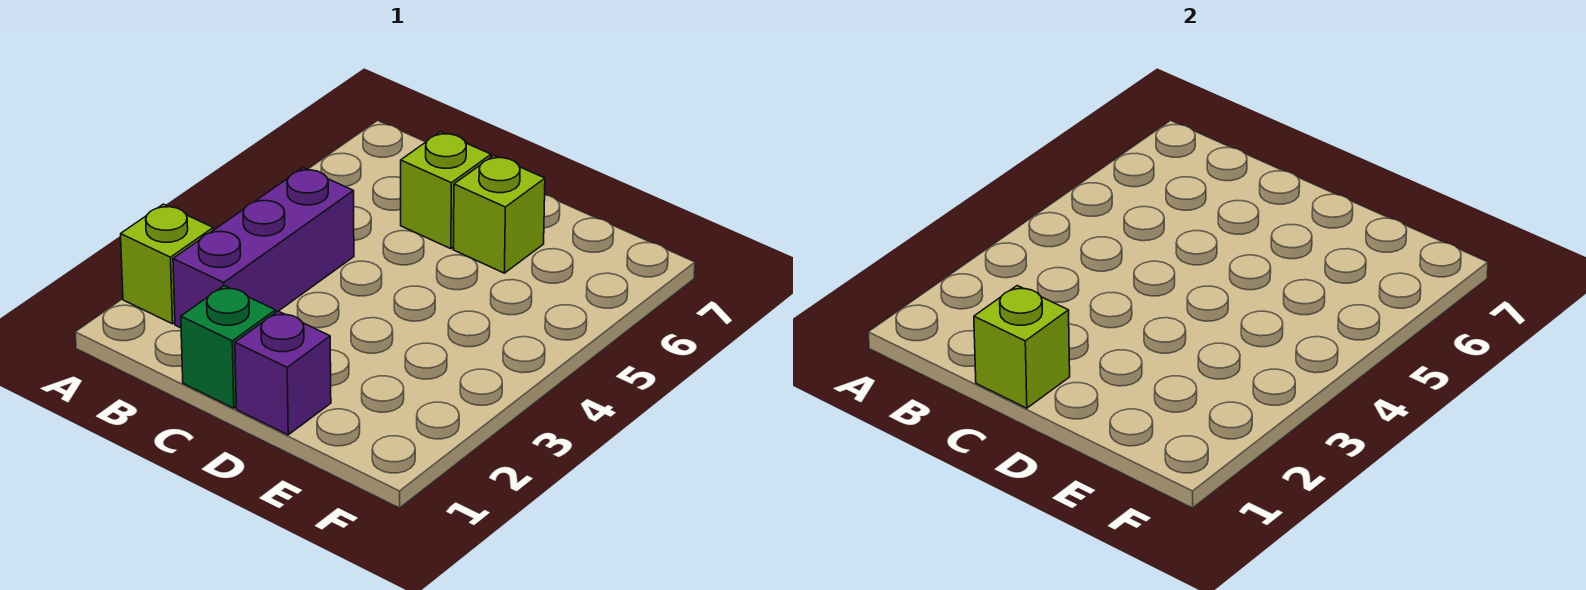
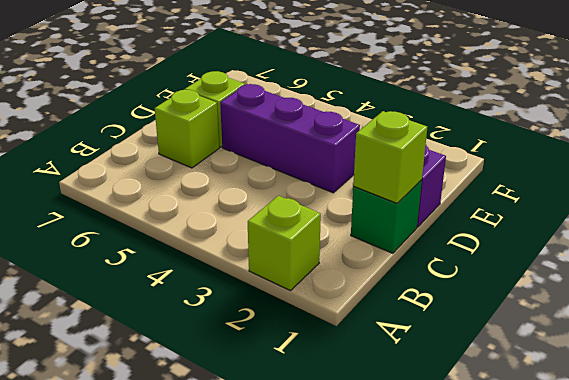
purple 1x3 brick [173,168,354,328] -> purple 1x3 brick moved to [220,84,360,193]

